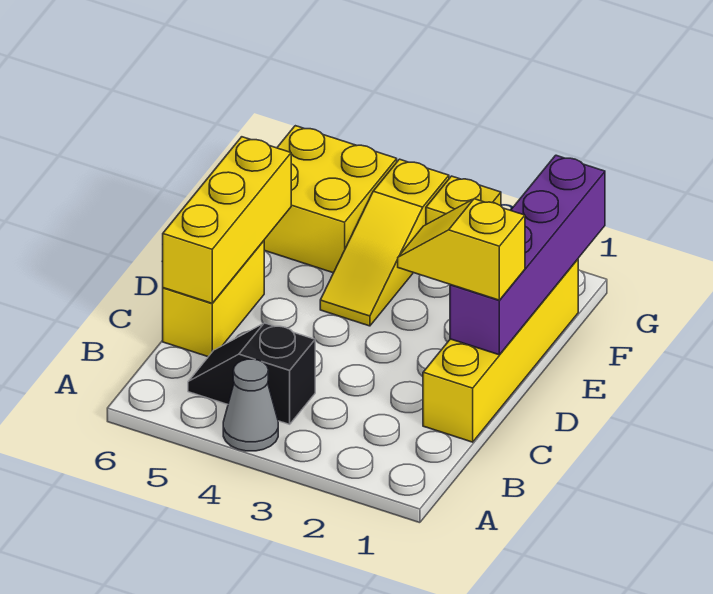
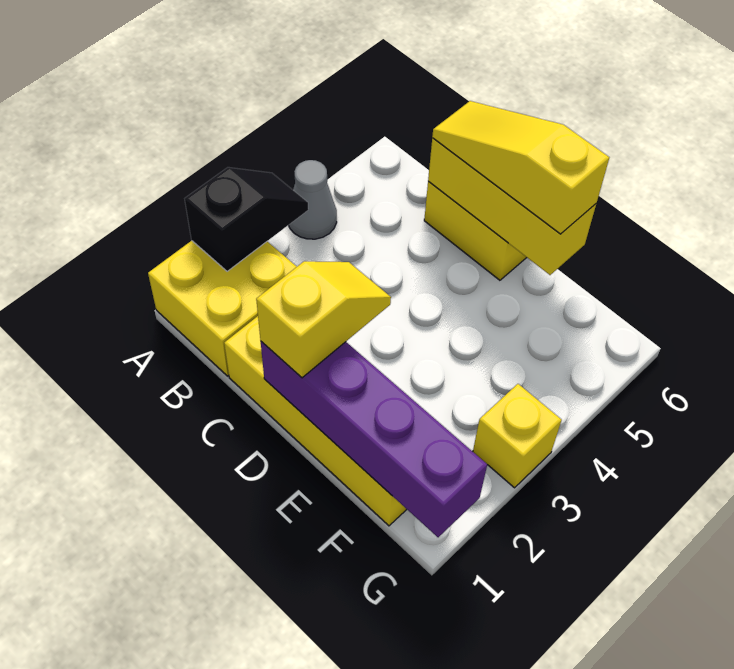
black 1x2 slope [188,323,315,424] -> black 1x2 slope moved to [185,167,308,271]
yellow 1x3 slope [320,159,449,326] -> yellow 1x3 slope moved to [432,101,609,234]
yellow 2x2 brick [264,126,397,273] -> yellow 2x2 brick moved to [148,241,297,376]

